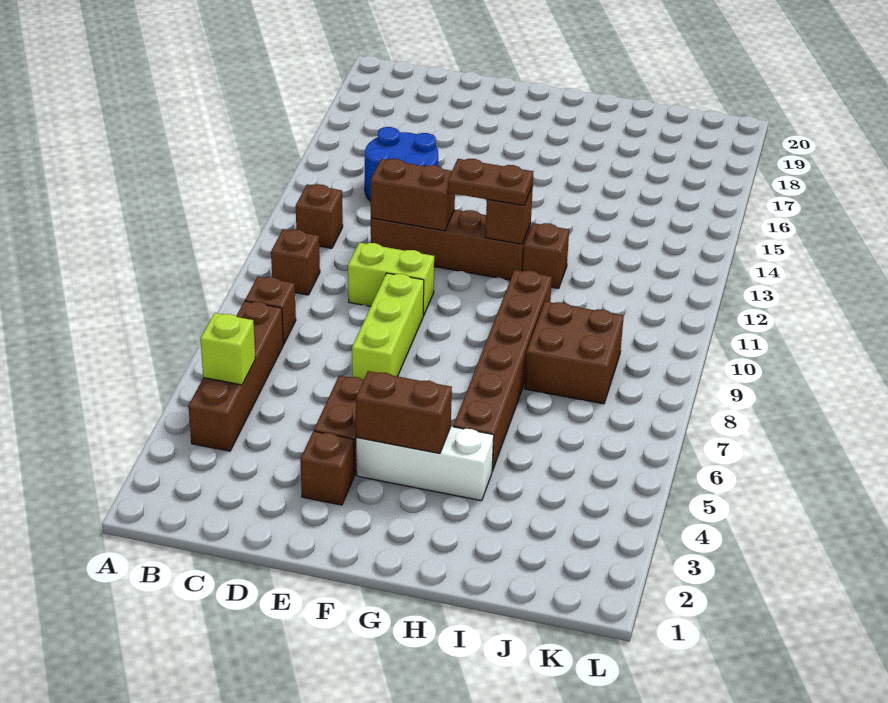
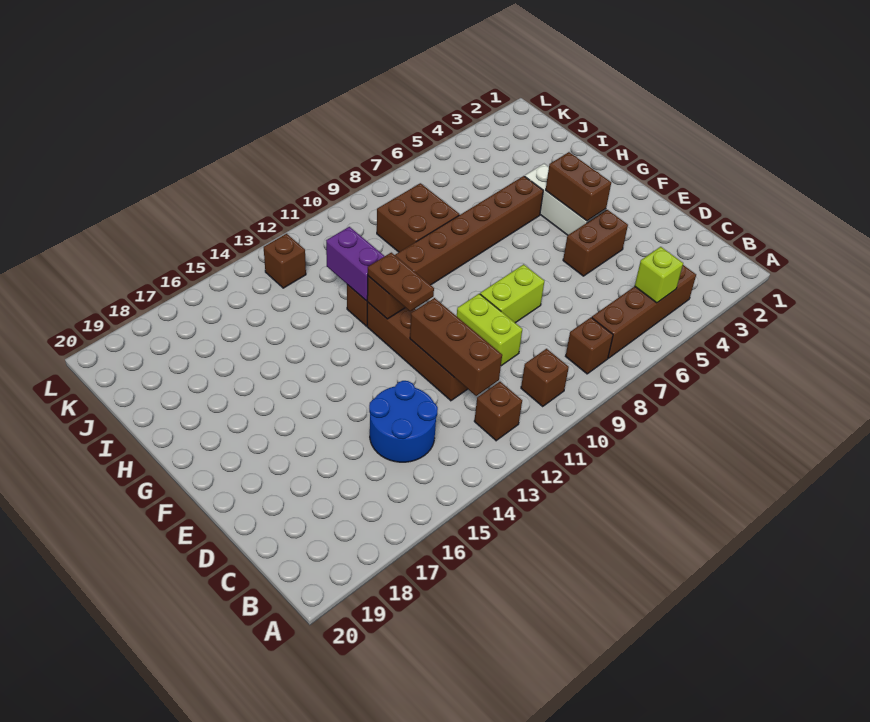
brown 1x2 brick [371,159,455,231] -> brown 1x3 brick [410,298,502,396]
brown 1x1 brick [300,431,354,505] -> brown 1x1 brick moved to [264,234,306,288]
lime 1x3 brick [352,273,424,380] -> lime 1x2 brick [480,264,544,323]
none -> purple 1x2 brick [326,227,385,301]

